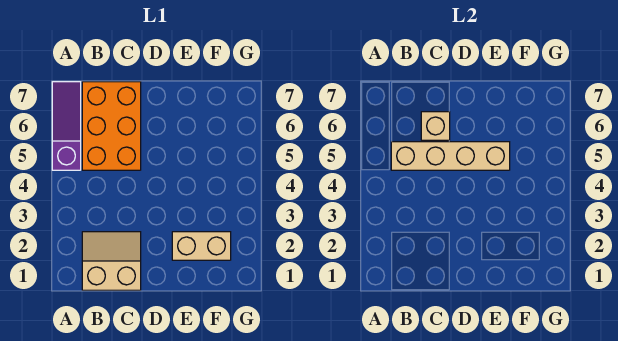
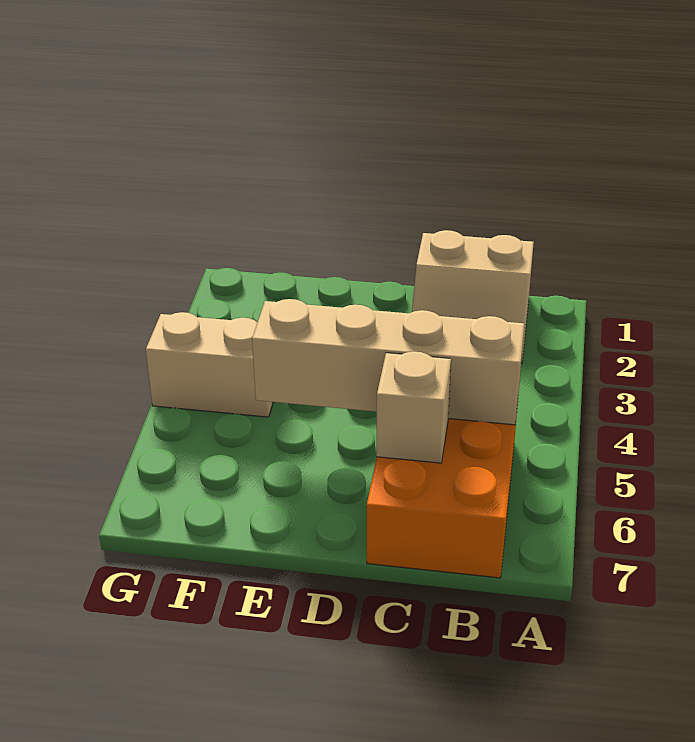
purple 1x3 slope [52,82,81,170] -> none
tan 1x2 brick [172,232,231,260] -> tan 1x2 brick moved to [146,312,273,417]

